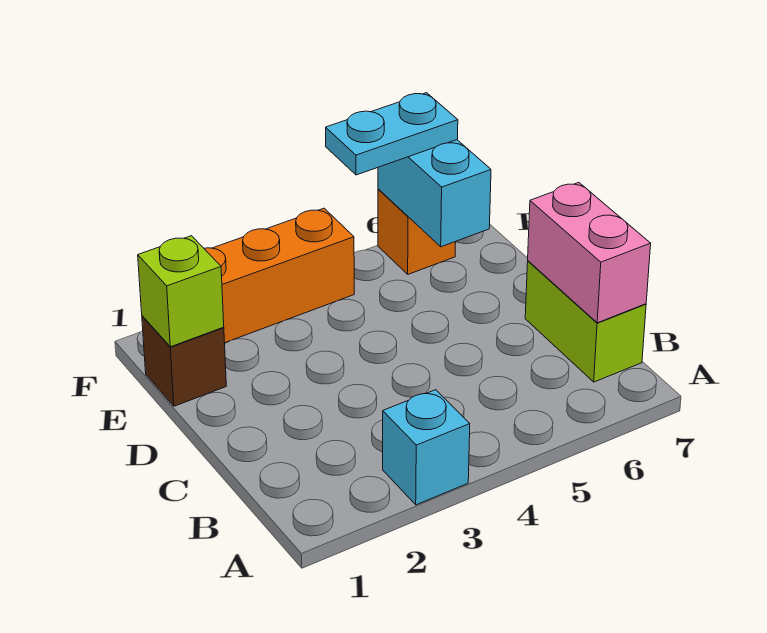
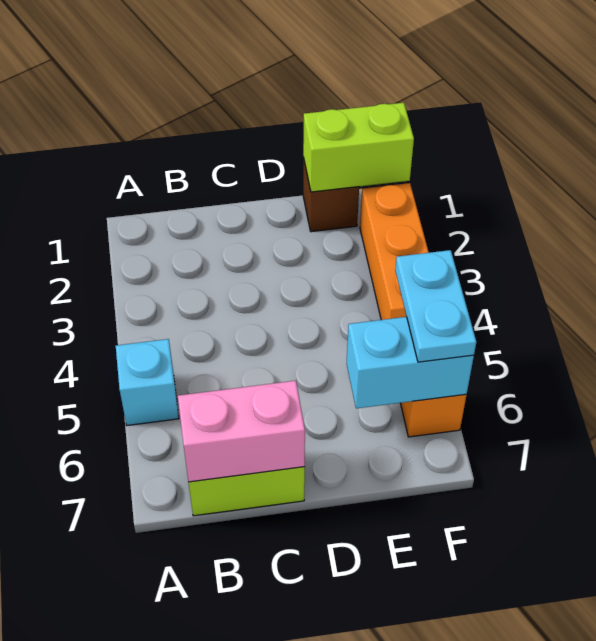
cyan 1x1 brick [383,390,470,505] -> cyan 1x1 brick moved to [116,339,179,425]
lime 1x1 brick [138,236,224,347] -> lime 1x2 brick [303,103,414,192]

